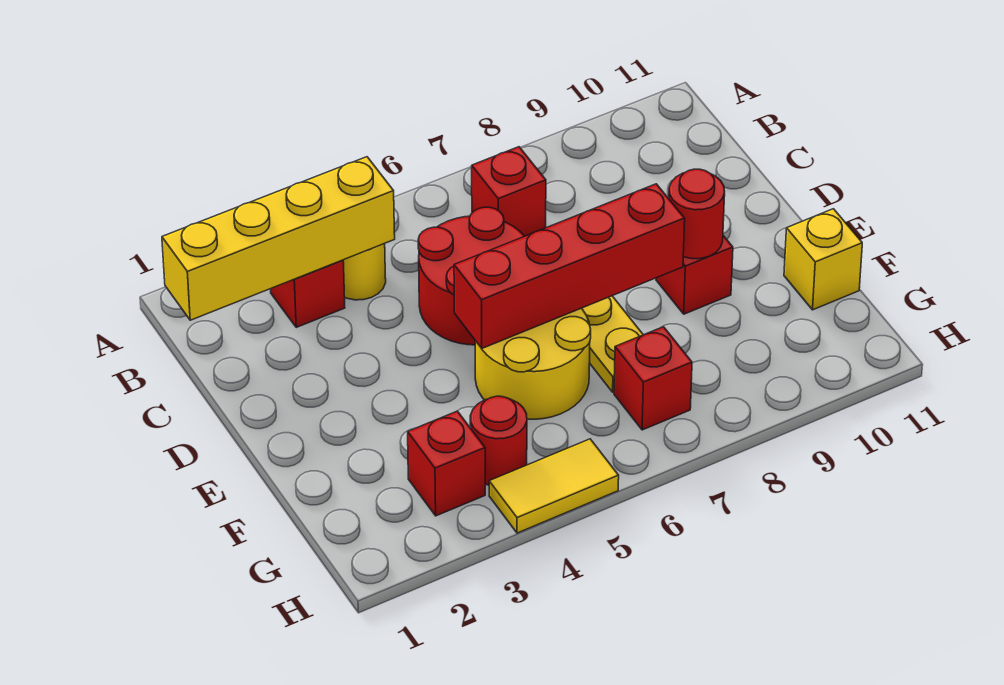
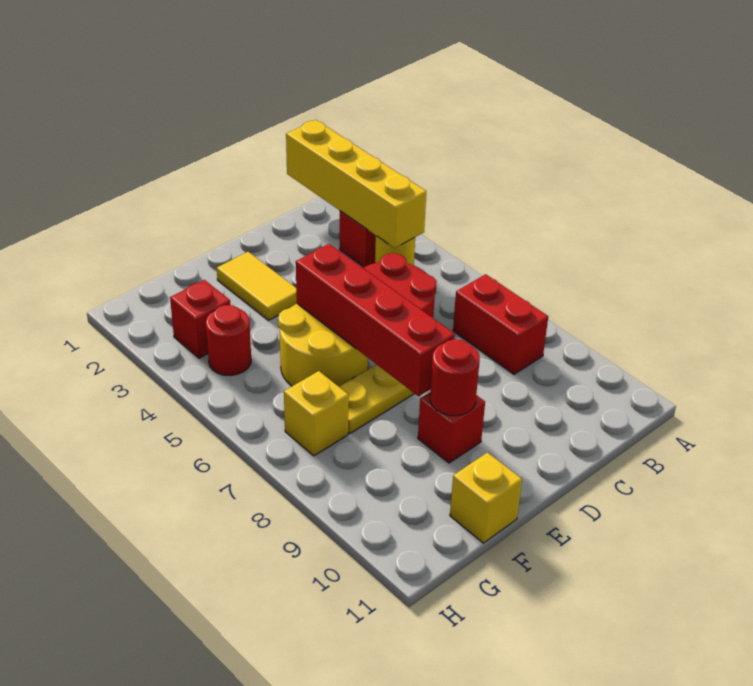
red 1x1 brick [472,147,546,236] -> red 1x2 brick [453,274,548,374]
red 1x1 brick [614,327,692,430] -> yellow 1x1 brick [284,371,349,456]
yellow 1x2 tile [489,439,619,533] -> yellow 1x2 tile moved to [217,252,297,320]

